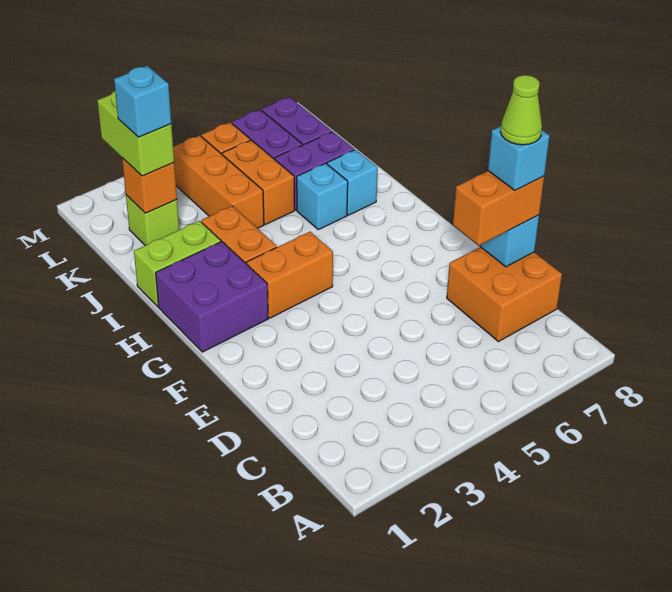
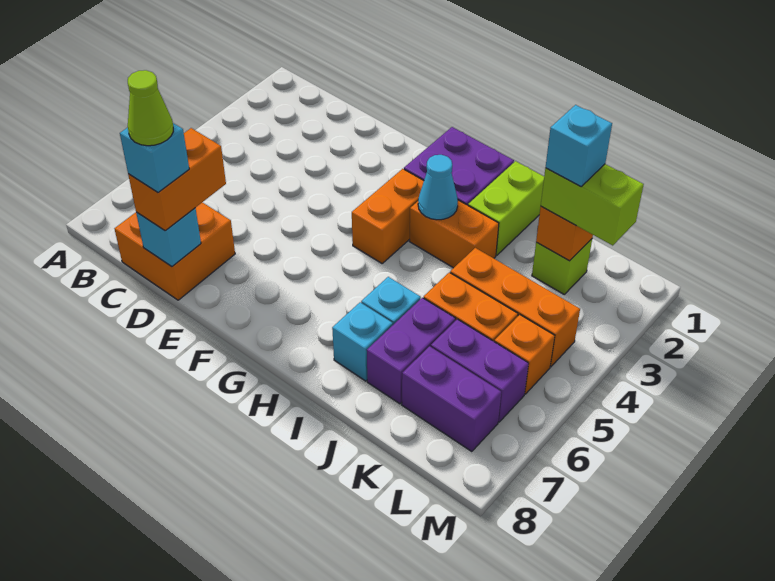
none -> cyan 1x1 cone [418,155,458,220]

